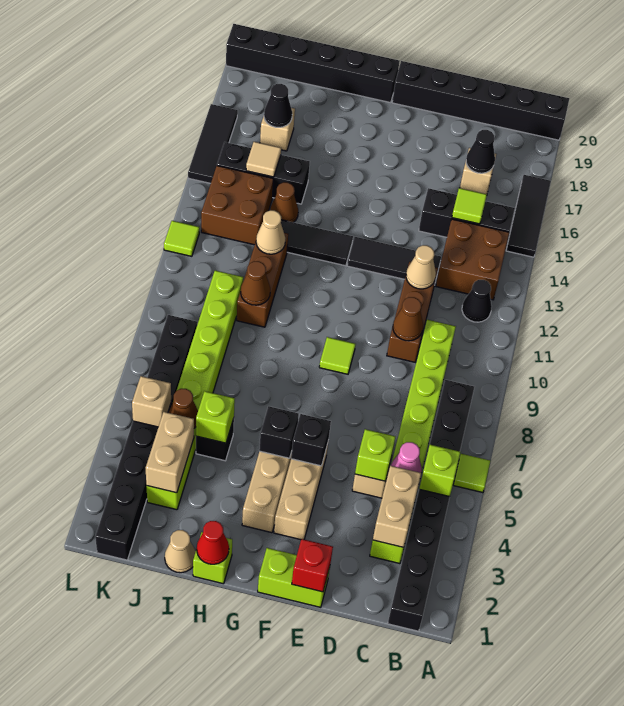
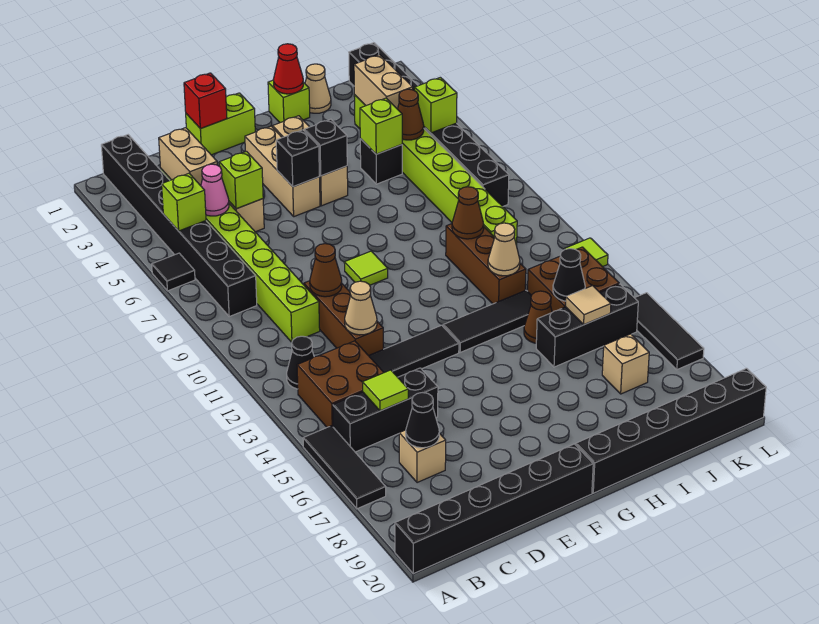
lime 1x1 tile [453,454,490,493] -> black 1x1 tile [152,253,195,291]
black 1x1 cone [264,84,292,127] -> black 1x1 cone moved to [553,249,585,301]
tan 1x1 brick [132,376,171,427] -> lime 1x1 brick [415,77,457,133]

